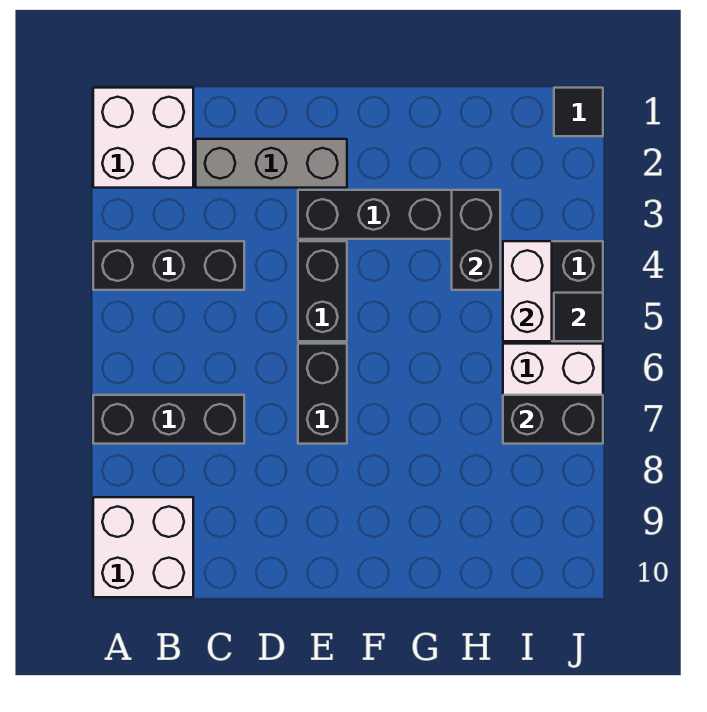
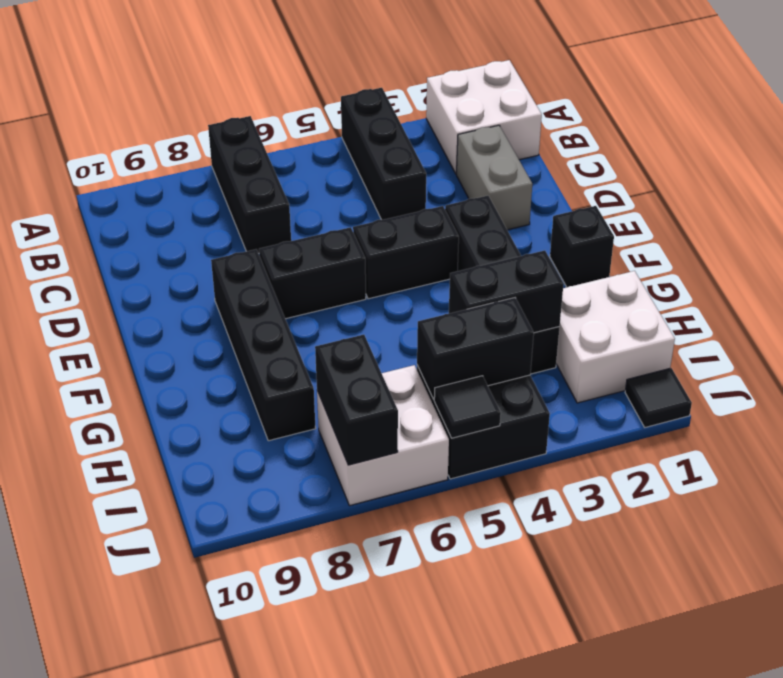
white 2x2 brick [93,497,193,597] -> white 2x2 brick moved to [556,271,675,403]
grey 1x3 brick [196,139,347,188] -> grey 1x2 brick [457,125,532,230]
none -> black 1x4 brick [211,249,316,441]
none -> black 1x1 brick [550,206,614,287]
white 1x2 brick [503,241,552,341] -> black 1x2 brick [417,298,534,399]

